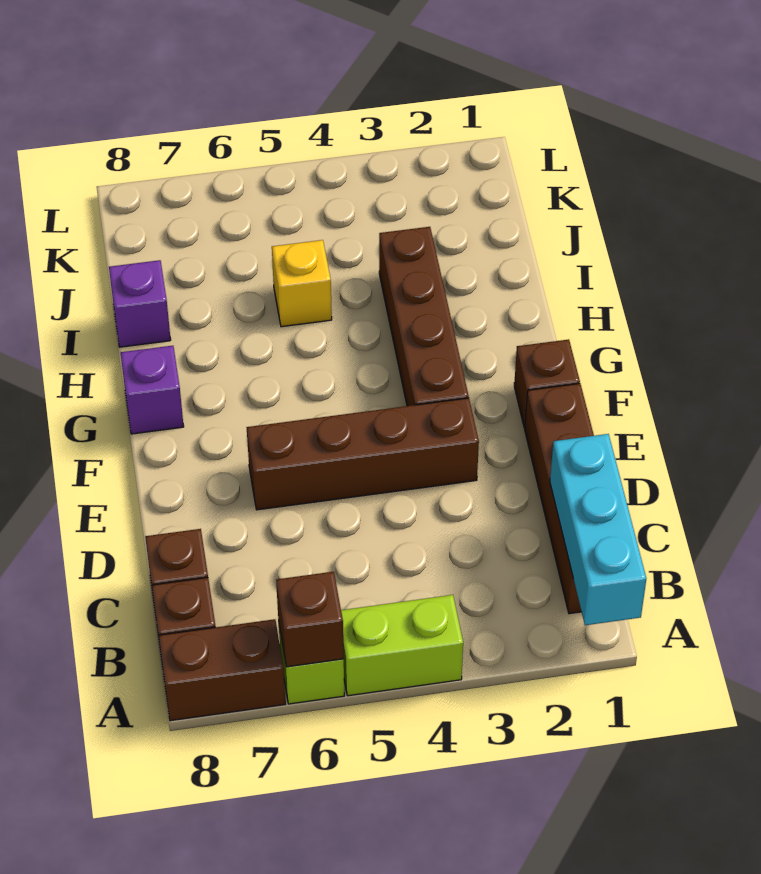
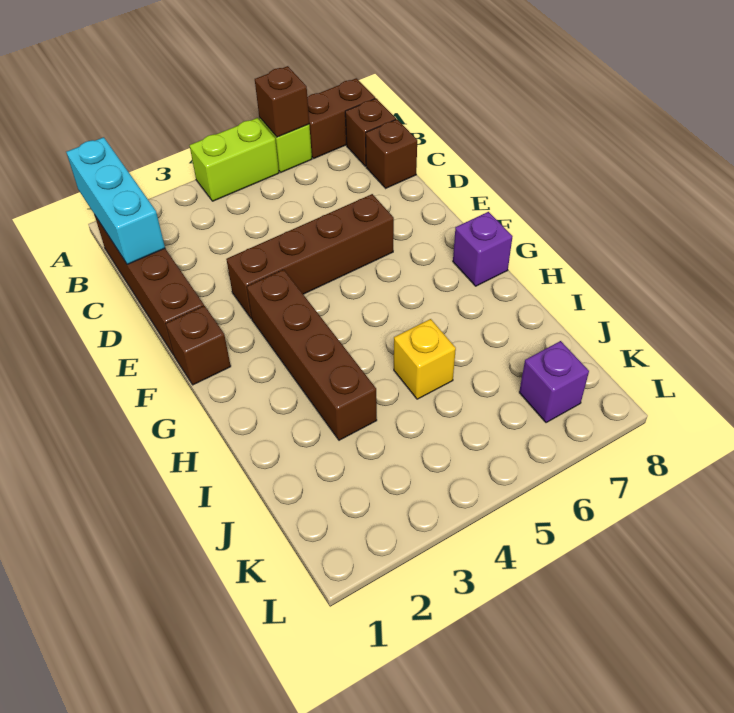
purple 1x1 brick [109,260,171,347] -> purple 1x1 brick moved to [519,341,589,423]

